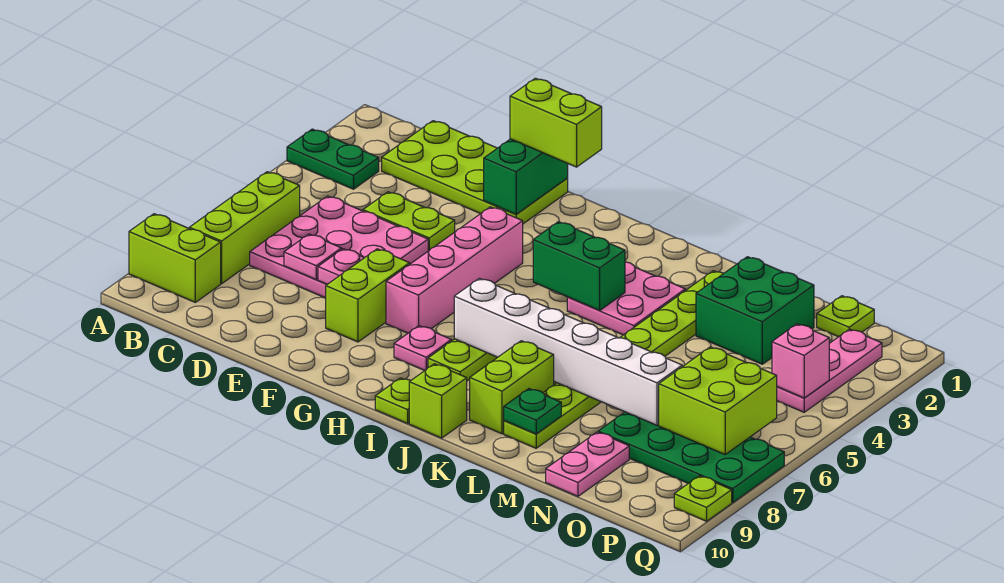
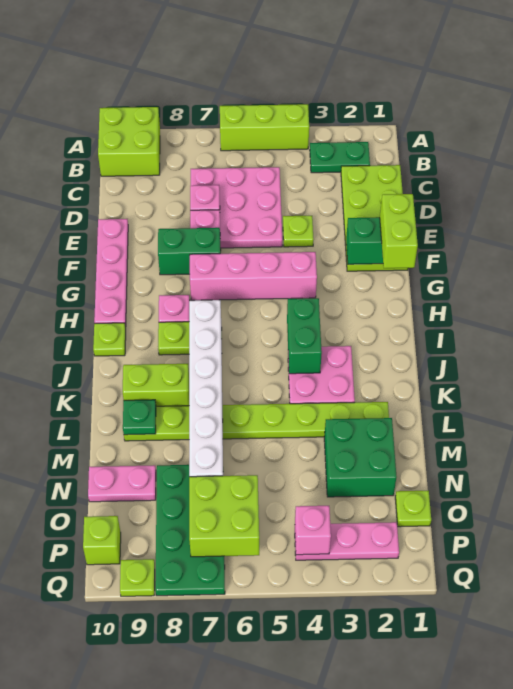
green 1x2 plate [287,129,379,189] -> green 1x2 plate turned to [310,142,370,173]
lime 1x2 brick [129,214,221,302] -> lime 2x2 brick [98,107,160,176]
lime 1x3 brick [189,172,300,283] -> lime 1x3 brick moved to [220,104,309,151]
lime 1x2 plate [363,192,455,251] -> lime 1x1 plate [283,216,314,247]
none -> pink 1x4 plate [94,219,128,327]
lime 1x2 brick [326,249,410,342] -> green 1x2 brick [158,228,221,275]
lime 1x1 brick [409,364,467,438] -> lime 1x1 brick moved to [83,516,121,565]

